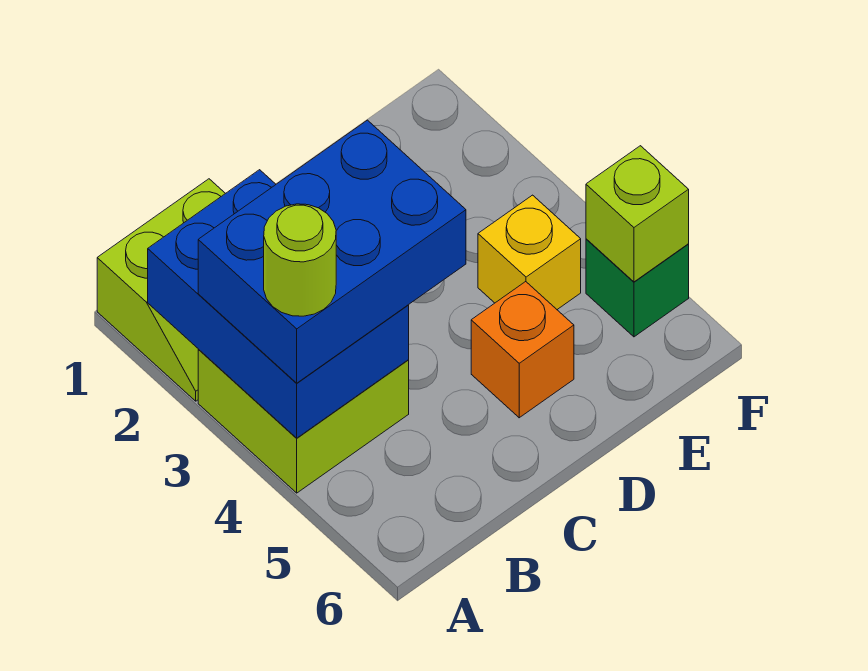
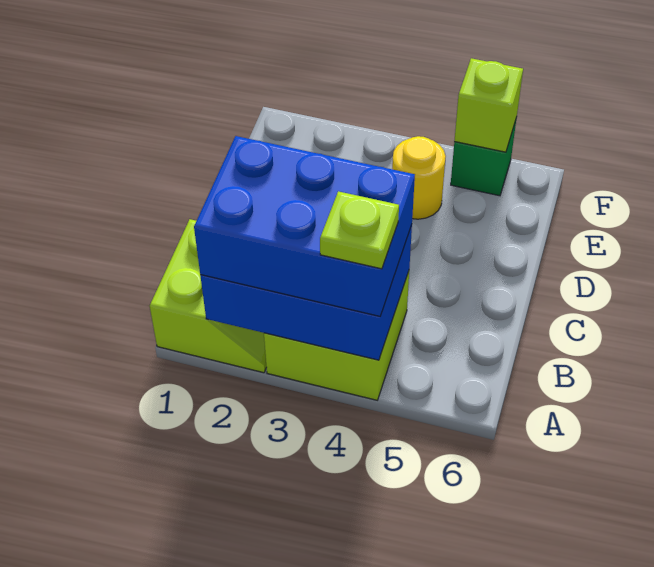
blue 2x3 brick [198,120,466,383] -> blue 2x3 brick turned to [194,136,415,316]
lime 1x1 round brick [264,204,336,316] -> lime 1x1 plate [320,191,399,269]
orange 1x1 brick [471,282,574,418] -> none
yellow 1x1 brick [478,195,581,309] -> yellow 1x1 round brick [392,136,446,219]

